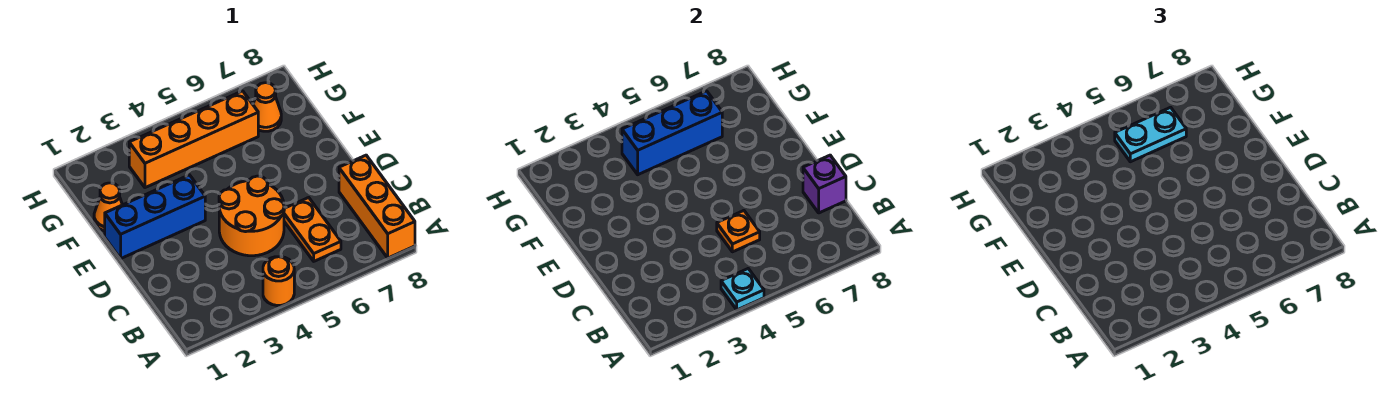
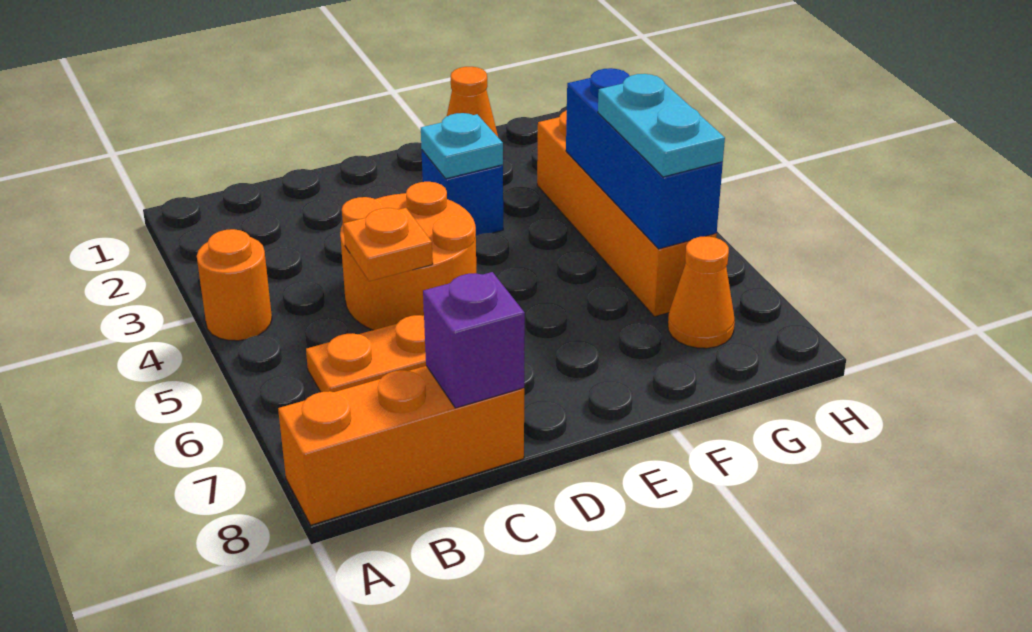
cyan 1x1 plate [721,269,764,310] -> cyan 1x1 plate moved to [421,113,503,179]
blue 1x3 brick [105,175,205,258] -> blue 1x1 brick [422,150,503,236]

